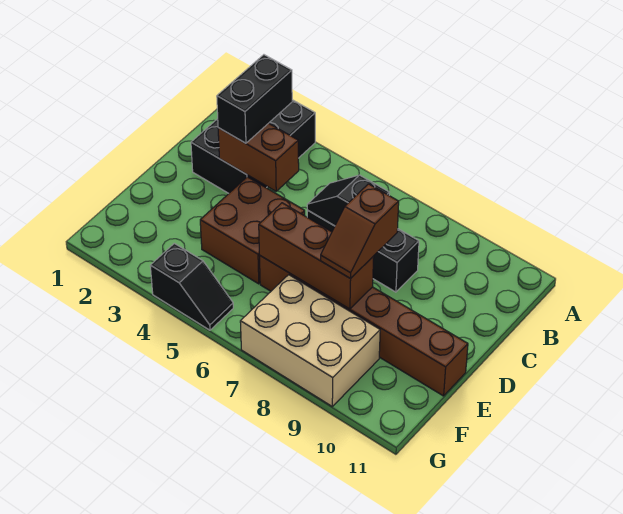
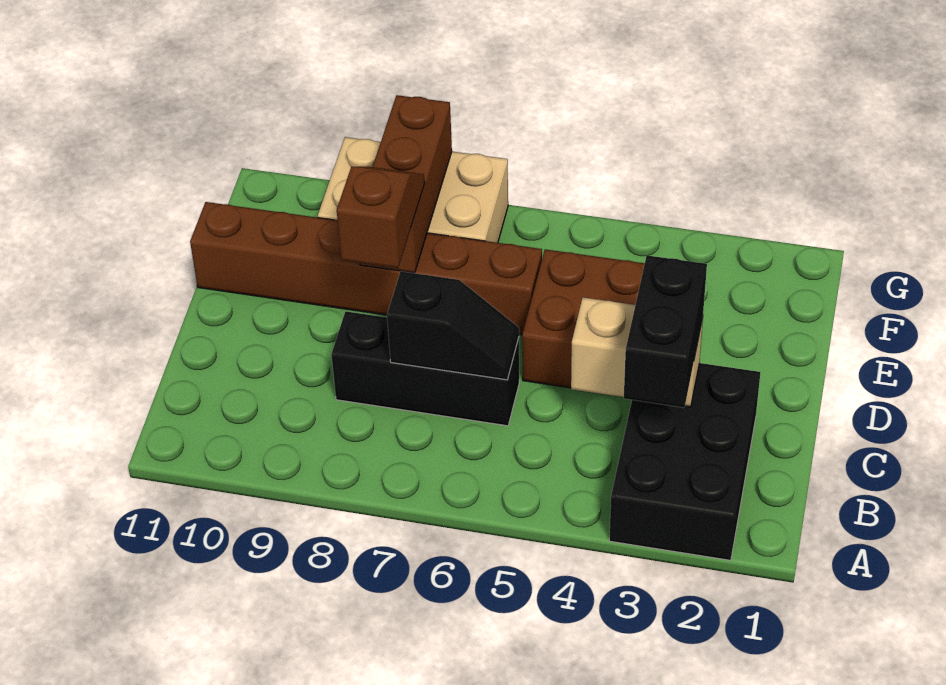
brown 1x2 brick [218,123,299,191] -> tan 1x2 brick [571,297,703,407]
brown 1x3 brick [259,203,374,309] -> brown 1x3 brick turned to [360,95,452,273]
black 1x2 slope [150,243,233,330] -> none

